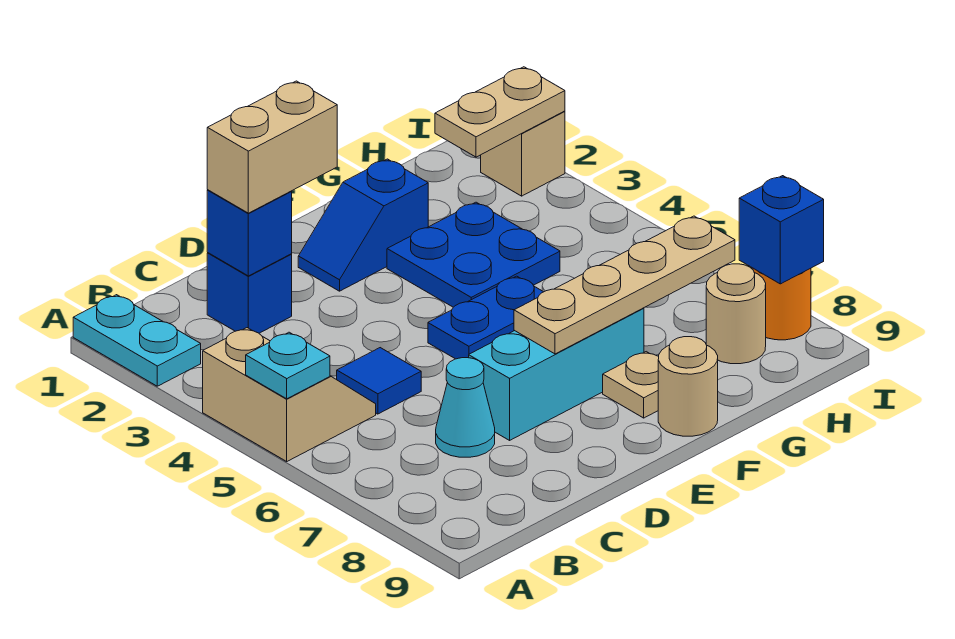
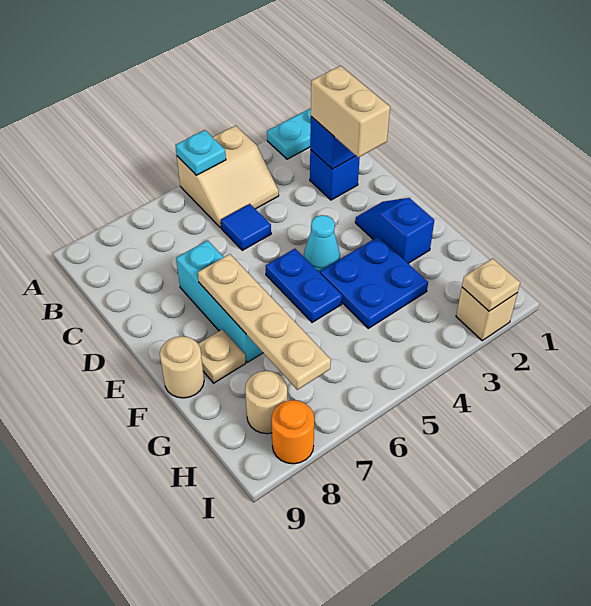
cyan 1x1 cone [436,358,495,457] -> cyan 1x1 cone moved to [304,215,340,273]
tan 1x2 plate [435,67,565,157] -> tan 1x1 plate [462,258,520,311]
blue 1x1 brick [739,176,824,284] -> none

